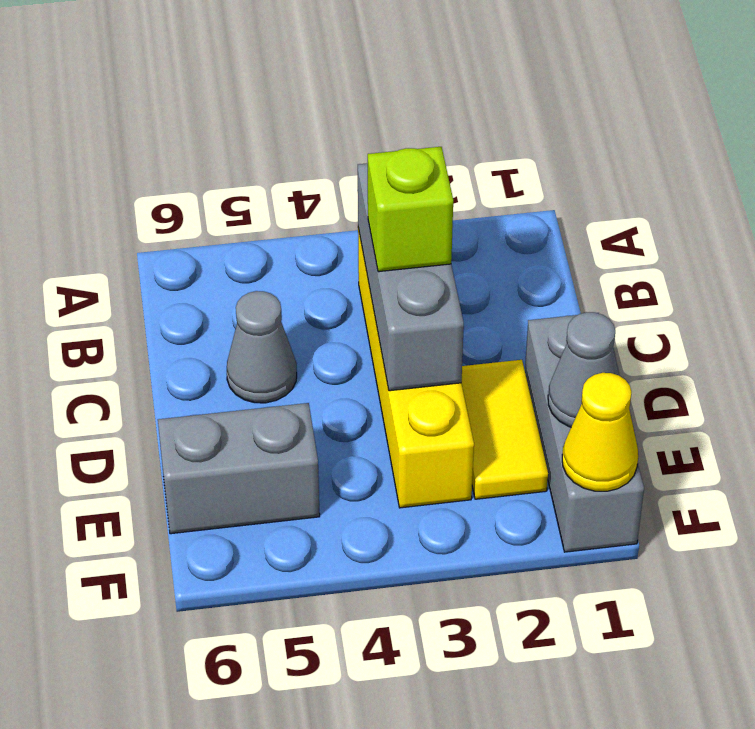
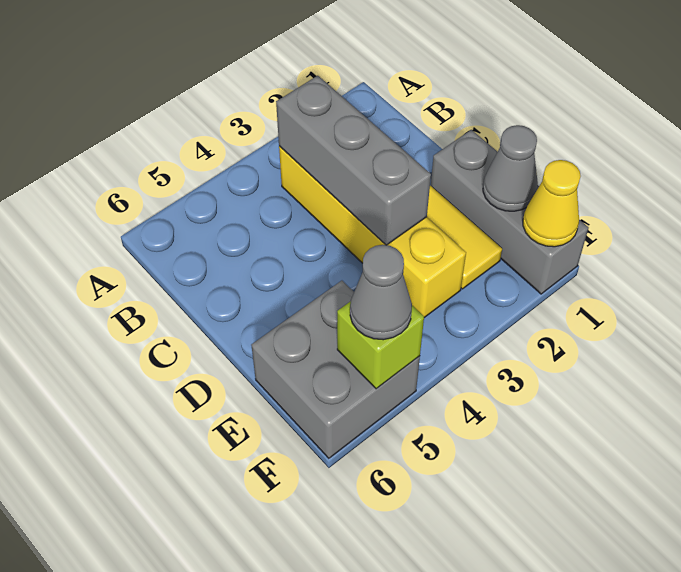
lime 1x1 brick [368,147,453,272] -> lime 1x1 brick moved to [337,301,424,389]
grey 1x1 cone [227,291,297,403] -> grey 1x1 cone moved to [350,245,412,340]
grey 1x2 brick [158,403,320,534] -> grey 2x2 brick [251,281,420,458]

